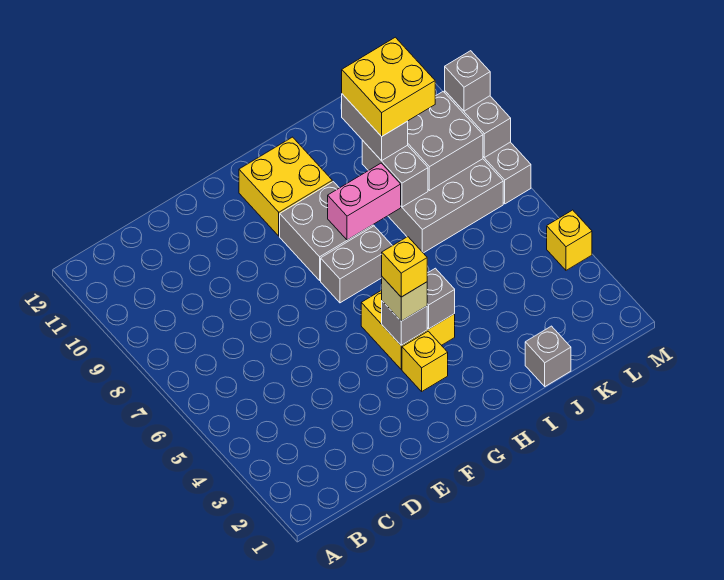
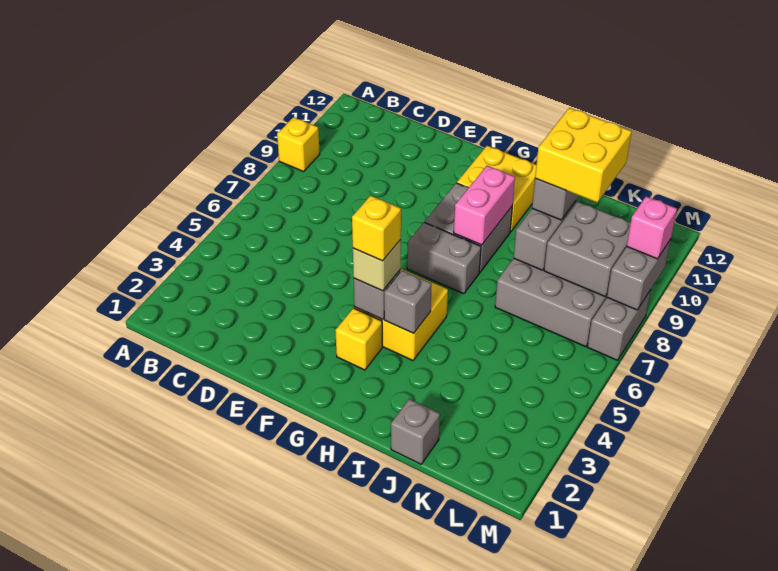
pink 1x2 brick [328,163,401,240] -> pink 1x2 brick turned to [454,166,515,245]
yellow 1x1 brick [547,210,592,270] -> yellow 1x1 brick moved to [277,117,320,172]
grey 1x1 brick [445,51,490,111] -> pink 1x1 brick [627,196,677,259]

